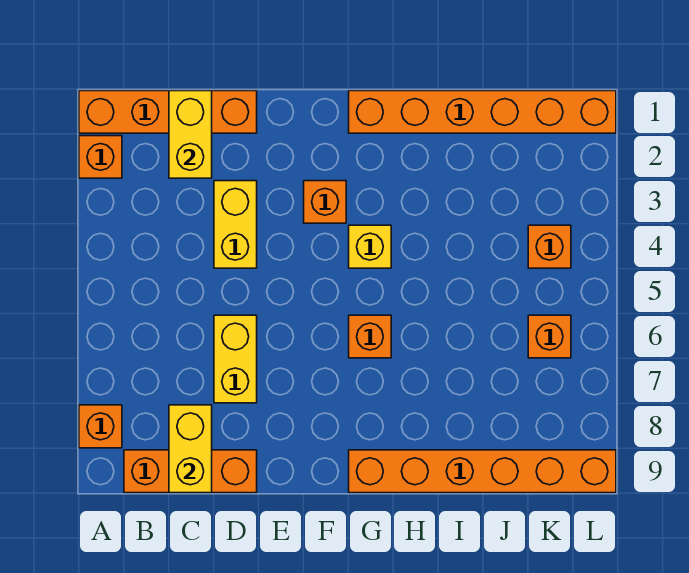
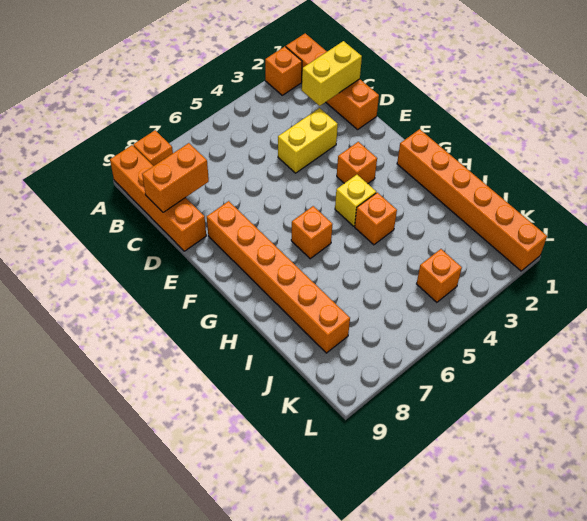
orange 1x3 brick [124,450,257,493] -> orange 1x4 brick [110,145,206,251]
yellow 1x2 brick [169,405,212,493] -> orange 1x2 brick [142,143,209,212]
yellow 1x2 brick [214,315,257,403] -> none
orange 1x6 brick [349,450,616,493] -> orange 1x6 brick moved to [207,201,350,353]
orange 1x1 brick [528,315,571,358] -> orange 1x1 brick moved to [355,192,397,245]

